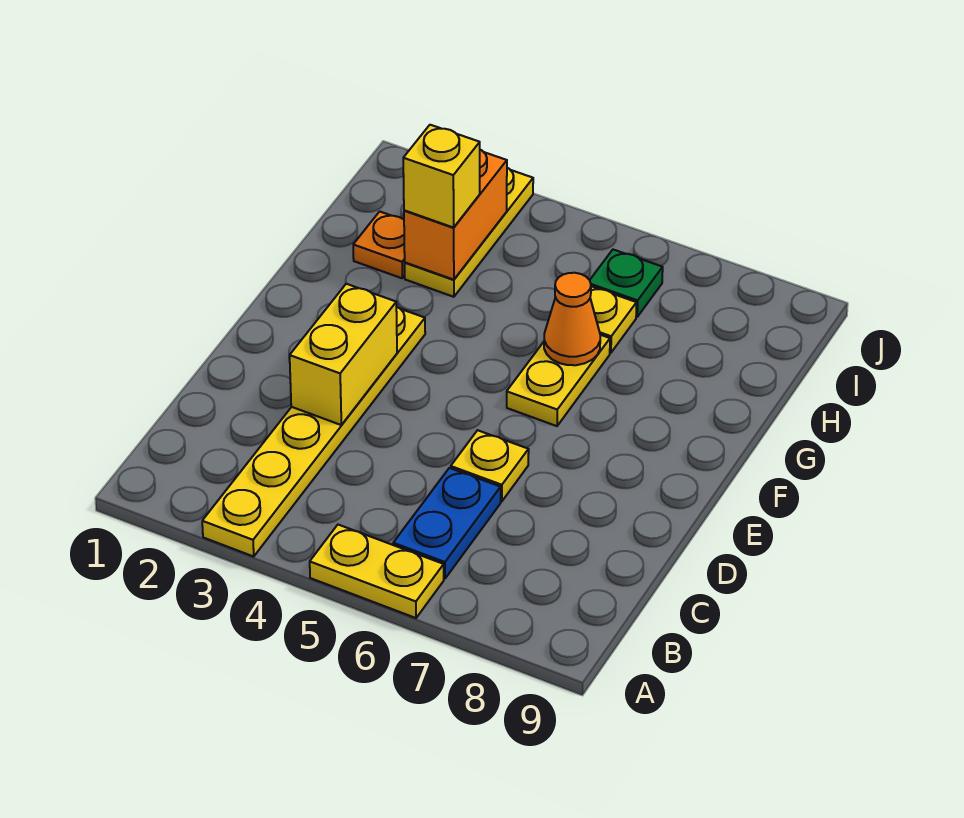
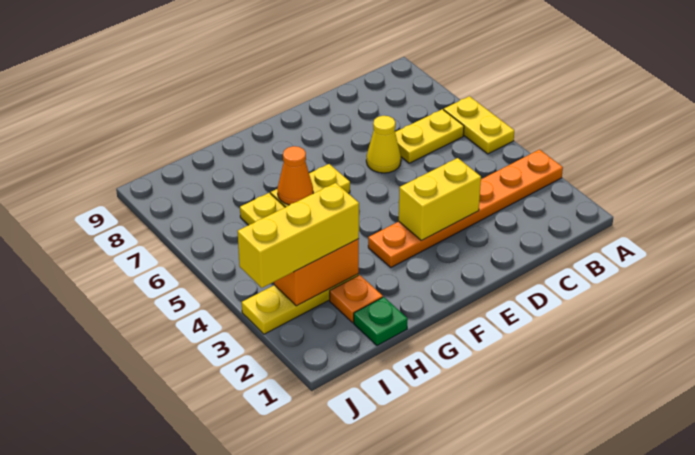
yellow 1x6 plate [202,307,425,556] -> orange 1x6 plate [368,150,563,267]
blue 1x2 plate [393,468,501,579] -> yellow 1x2 plate [395,109,464,163]
yellow 1x1 plate [451,430,529,501] -> yellow 1x1 cone [366,116,401,173]
yellow 1x1 brick [403,125,480,228] -> yellow 1x3 brick [238,183,359,288]
green 1x1 plate [590,250,663,317] -> green 1x1 plate moved to [354,297,408,346]

